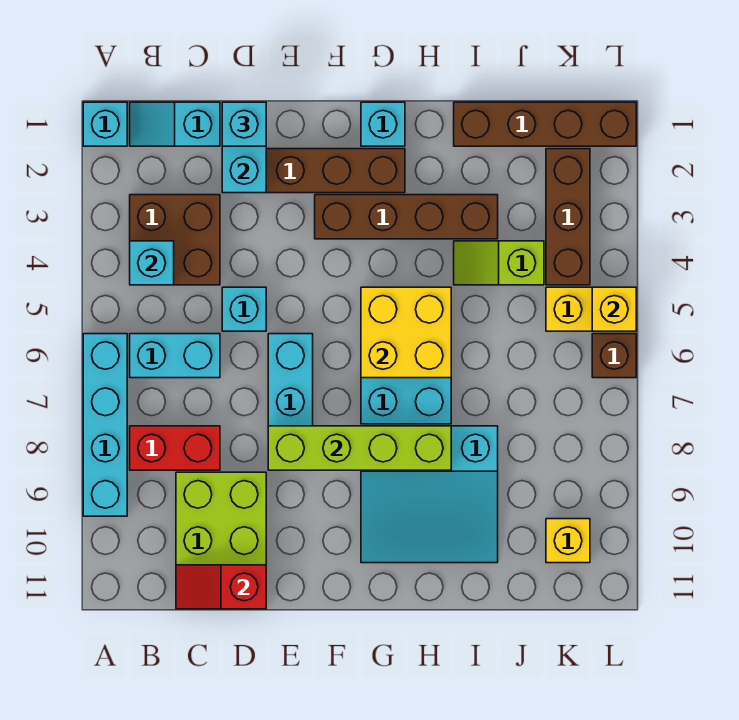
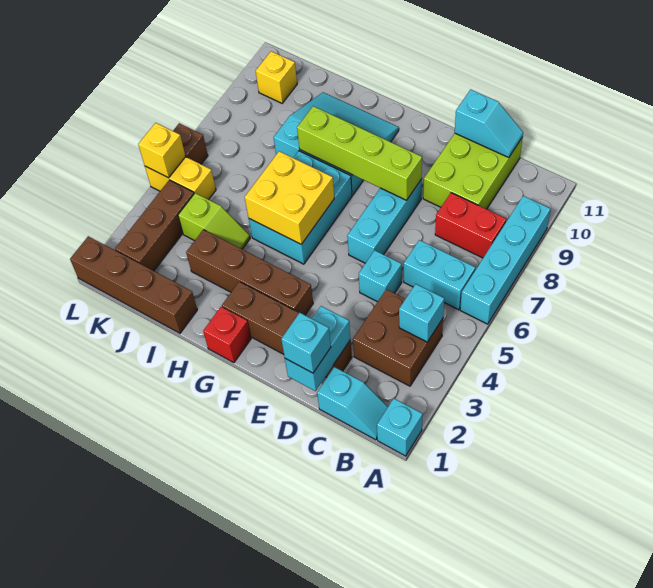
red 1x2 slope [176,565,266,609] -> cyan 1x2 slope [455,90,523,158]
cyan 1x1 brick [361,102,405,146] -> red 1x1 brick [203,307,251,363]

